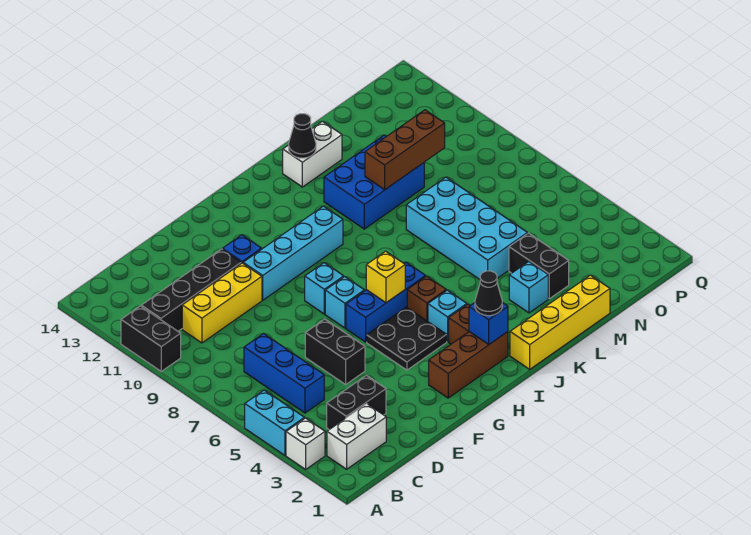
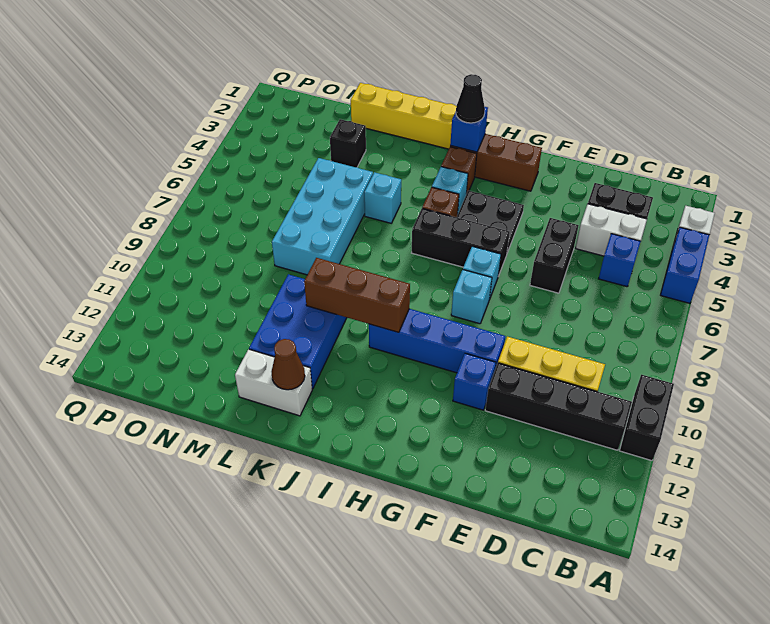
cyan 1x2 brick [245,390,304,455] -> blue 1x2 brick [661,227,709,303]
white 1x2 brick [327,404,386,469] -> white 1x2 brick moved to [576,204,647,256]
blue 1x3 brick [244,334,324,413] -> blue 1x1 brick [599,234,641,287]
cyan 1x4 brick [243,206,343,300] -> blue 1x4 brick [369,309,505,373]
blue 1x3 brick [346,262,426,342] -> black 1x3 brick [412,208,510,276]
yellow 1x1 brick [366,251,405,303] -> none
blue 2x3 brick [324,135,424,229] -> blue 2x3 brick turned to [249,274,347,389]
black 1x1 cone [289,114,316,158] -> brown 1x1 cone [271,339,305,390]
cyan 1x1 brick [509,262,548,313] -> cyan 1x1 brick moved to [364,172,401,223]
brown 1x3 brick [365,110,445,190] -> brown 1x3 brick moved to [304,258,410,332]
black 1x2 brick [509,233,569,299] -> black 1x1 brick [330,119,366,167]

